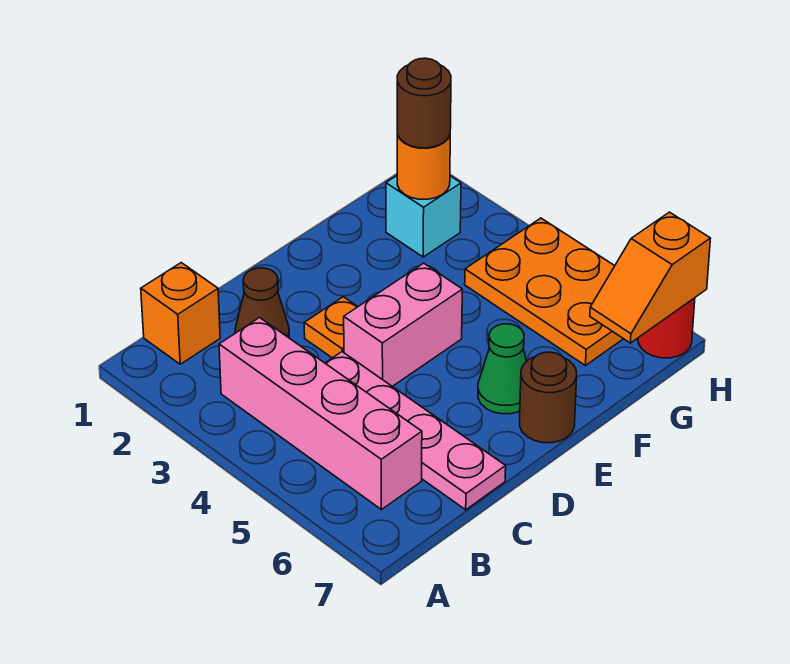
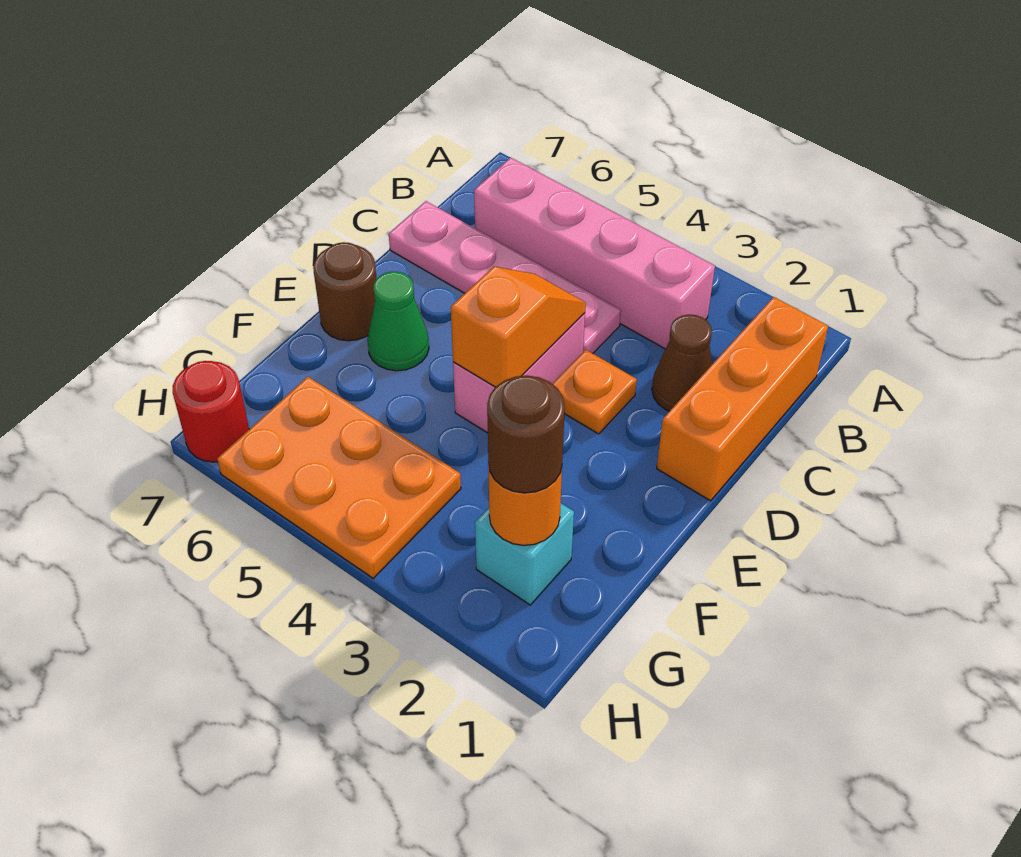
orange 1x1 brick [141,263,220,364] -> orange 1x3 brick [657,297,828,501]
orange 1x2 slope [590,212,711,343] -> orange 1x2 slope moved to [451,267,586,387]

